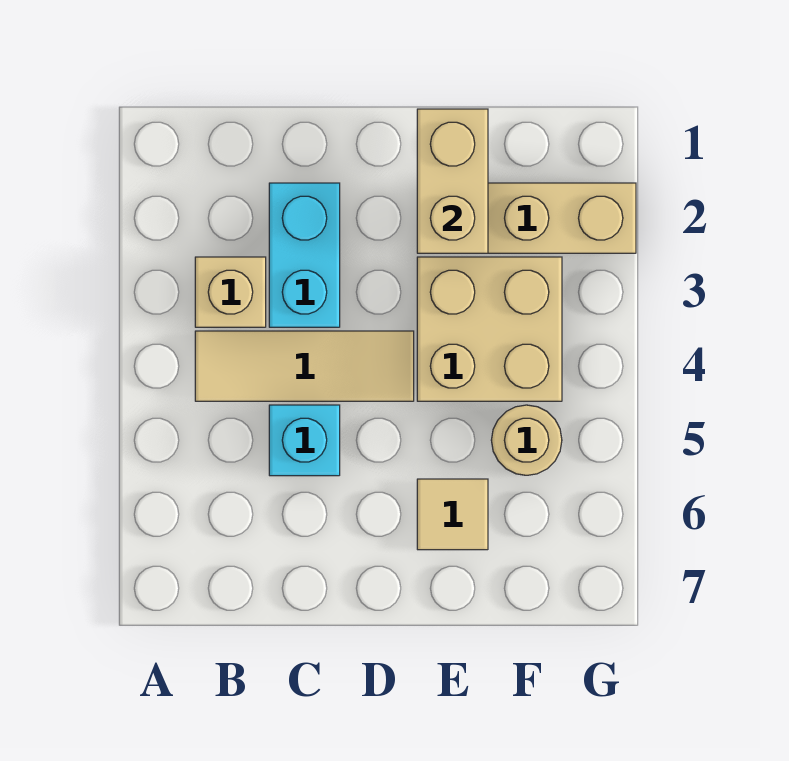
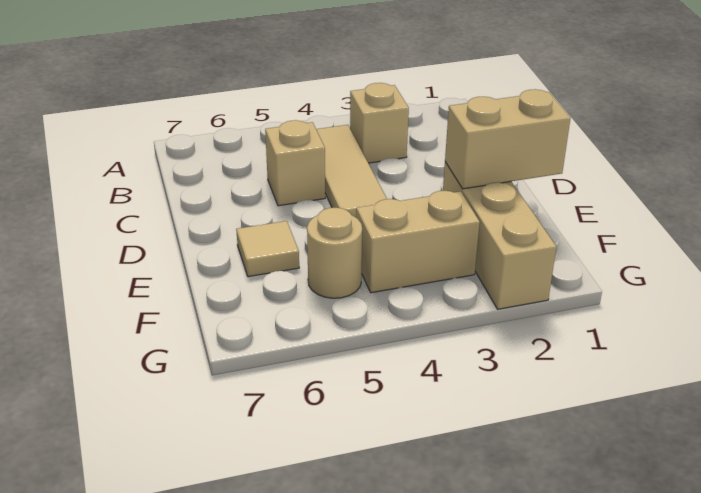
cyan 1x2 brick [269,183,340,327] -> none
cyan 1x1 brick [269,405,340,476] -> tan 1x1 brick [265,120,325,206]
tan 2x2 brick [417,257,562,401] -> tan 1x2 brick [356,191,480,293]

